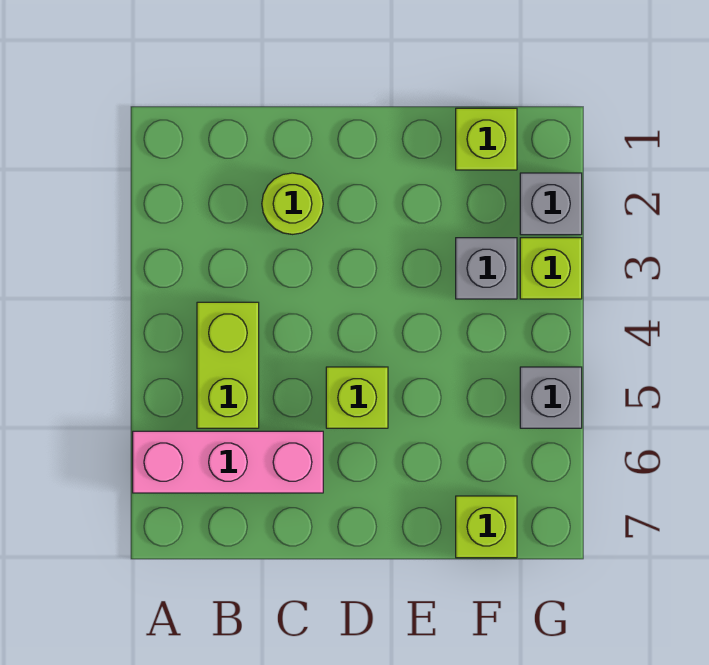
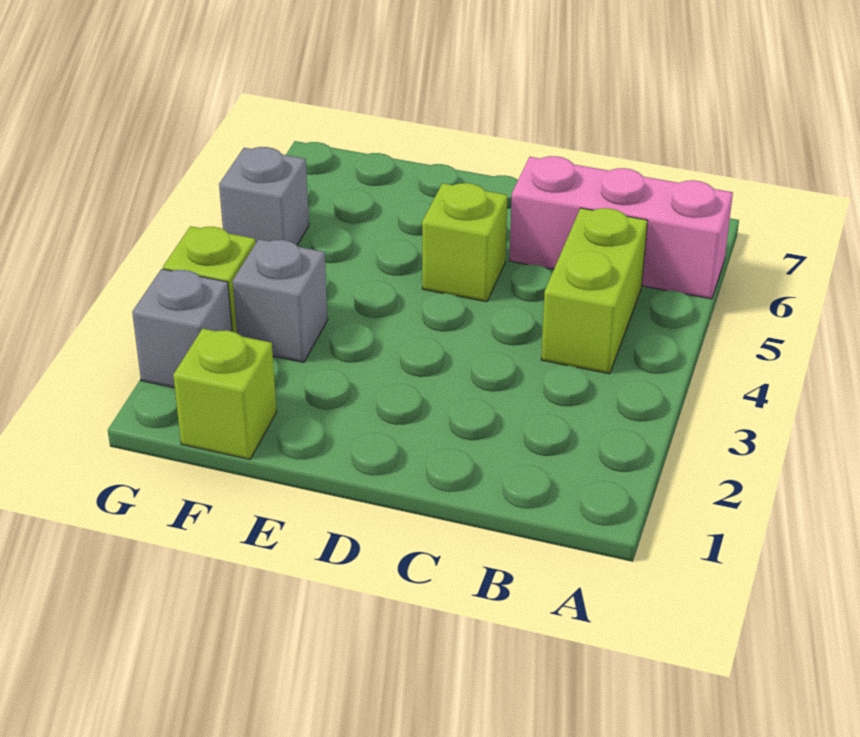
lime 1x1 round brick [262,173,323,234] -> none
lime 1x1 brick [456,496,517,558] -> none

